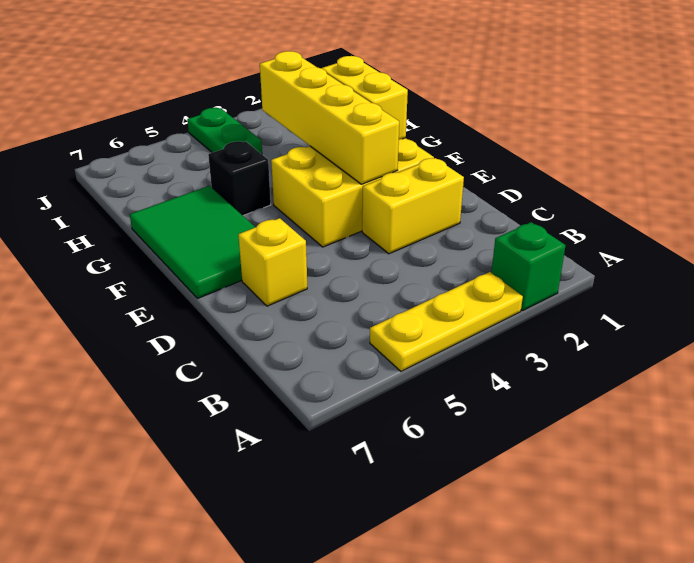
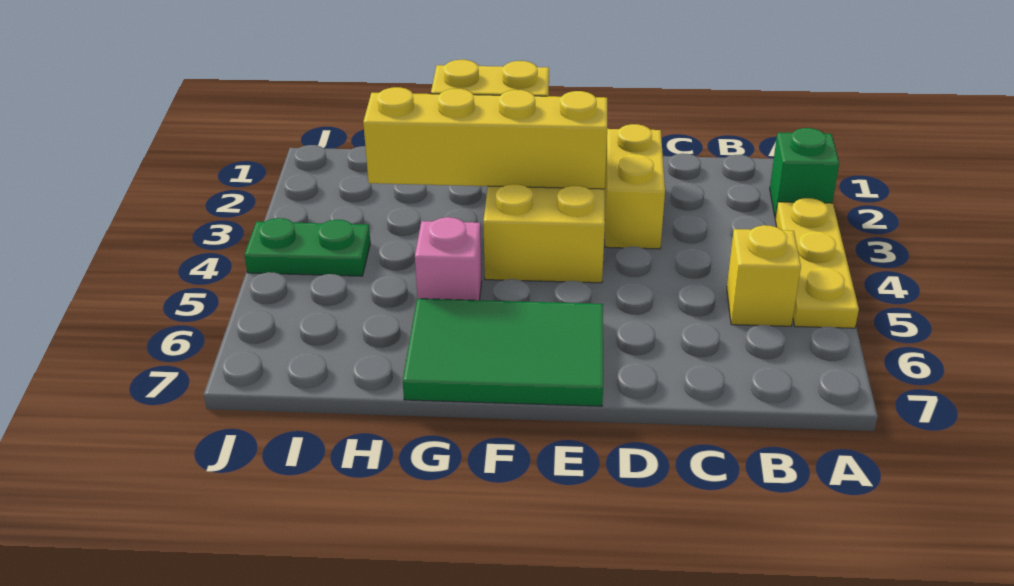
yellow 1x1 brick [238,218,307,306] -> yellow 1x1 brick moved to [727,225,801,326]
black 1x1 brick [208,141,271,215] -> pink 1x1 brick [415,217,482,300]

